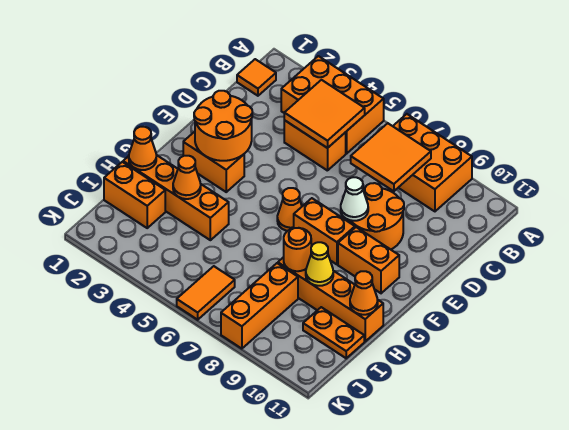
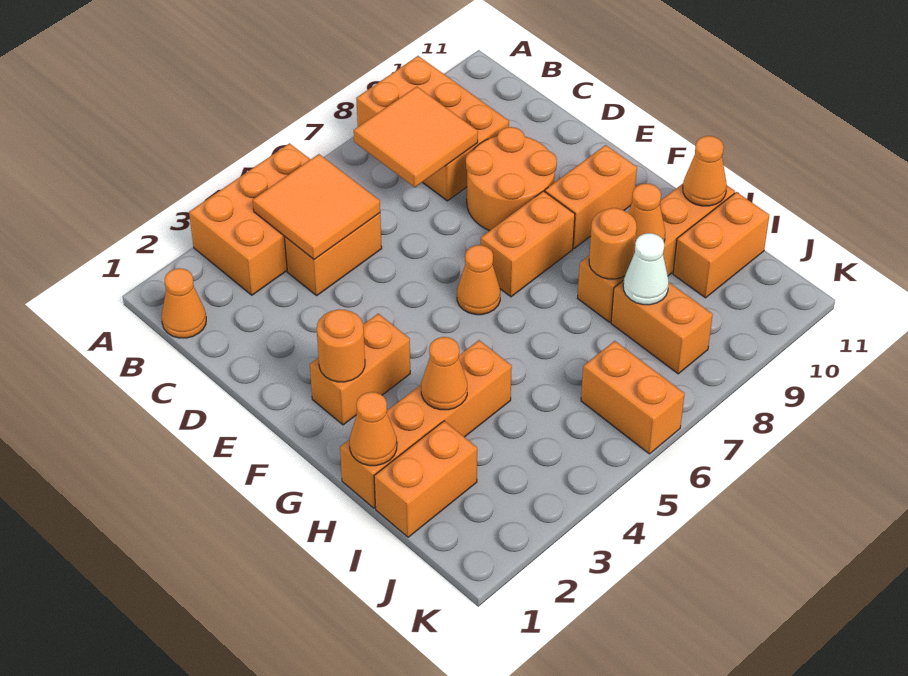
orange 2x3 brick [393,114,472,211] -> orange 2x3 brick turned to [356,56,509,201]
orange 1x1 tile [237,59,276,96] -> orange 1x1 cone [162,268,206,338]
orange 2x2 round brick [194,91,252,161] -> orange 1x1 round brick [317,309,365,382]
white 1x1 cone [341,177,368,221] -> white 1x1 cone moved to [623,233,669,305]
yellow 1x1 cone [306,242,333,286] -> orange 1x1 cone [628,184,665,253]
orange 1x3 brick [221,263,298,349] -> orange 1x2 brick [611,280,713,374]
orange 1x2 plate [303,307,364,358] -> orange 1x2 brick [673,192,769,298]
orange 1x2 tile [177,266,235,320] -> orange 1x2 brick [581,341,685,454]

